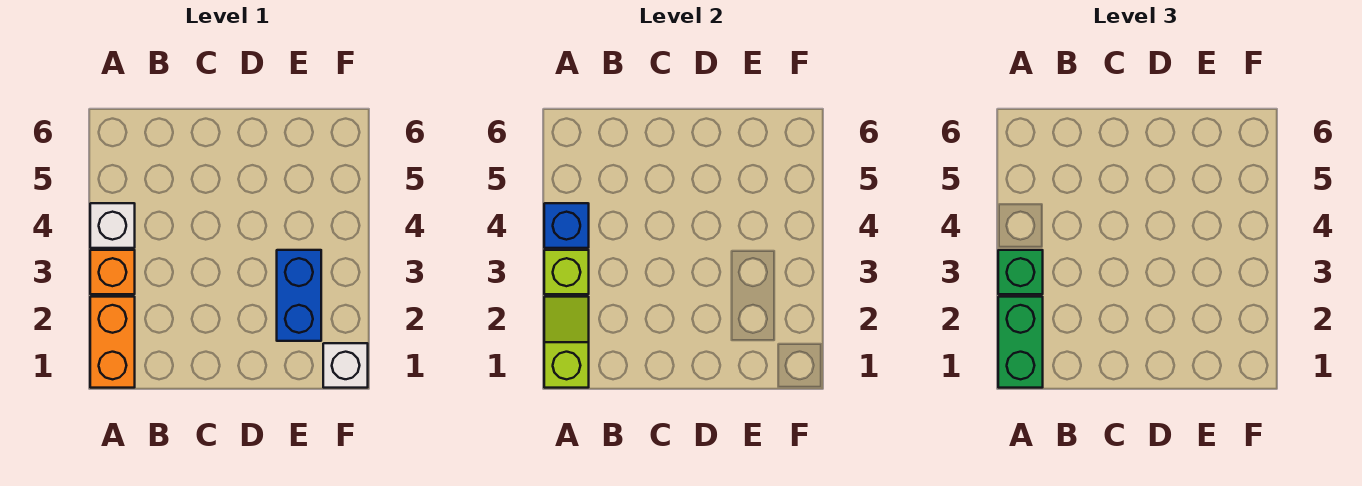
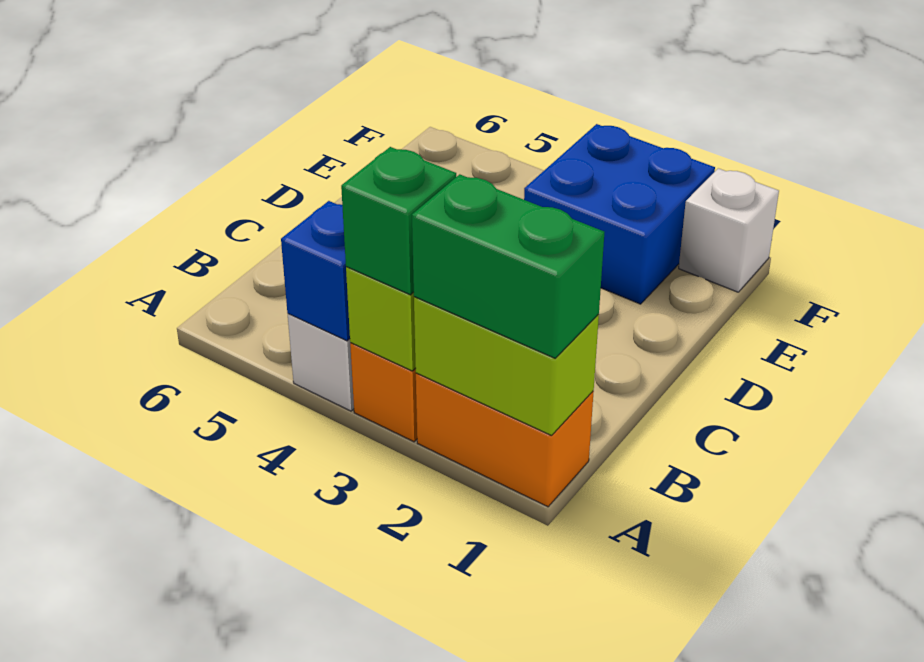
lime 1x2 slope [544,297,589,388] -> lime 1x2 brick [414,297,599,436]
blue 1x2 brick [277,250,321,341] -> blue 2x2 brick [524,124,715,304]

